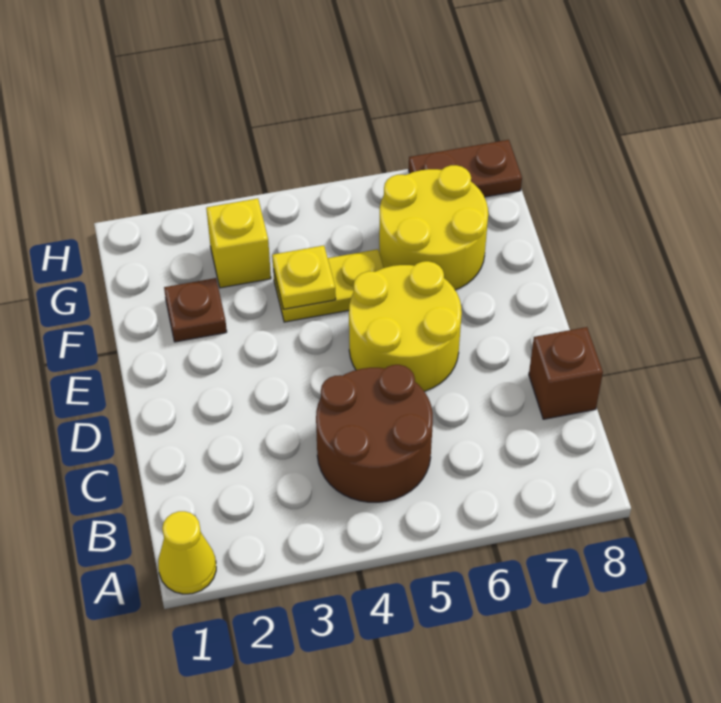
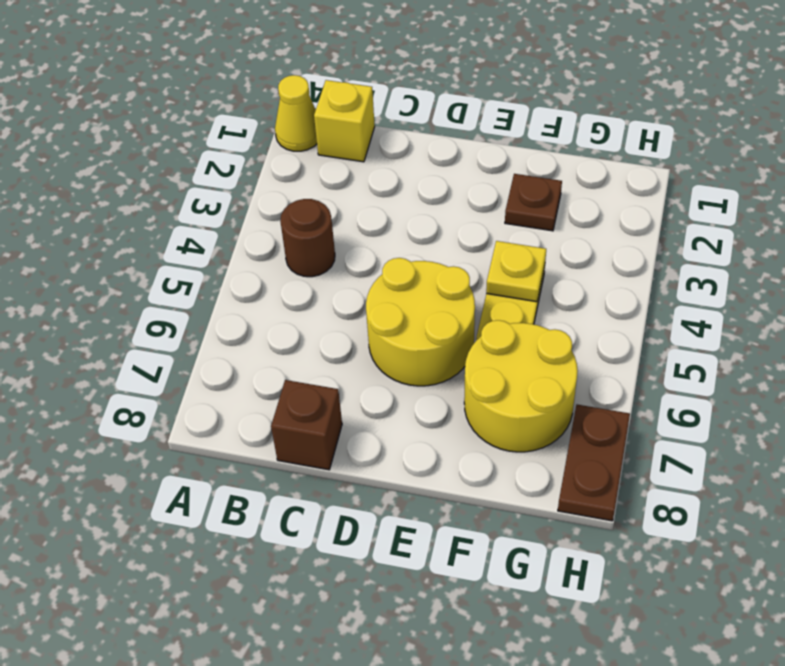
brown 2x2 round brick [316,365,433,502] -> brown 1x1 round brick [280,199,335,277]
yellow 1x1 brick [206,198,271,288] -> yellow 1x1 brick moved to [314,80,375,162]

